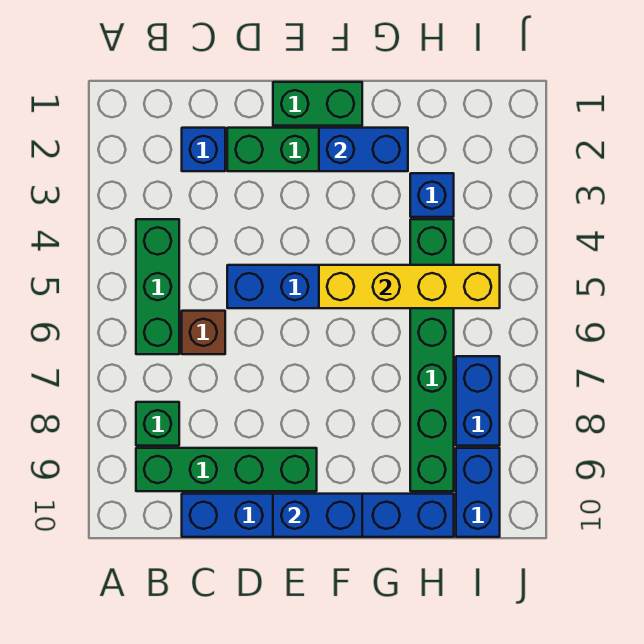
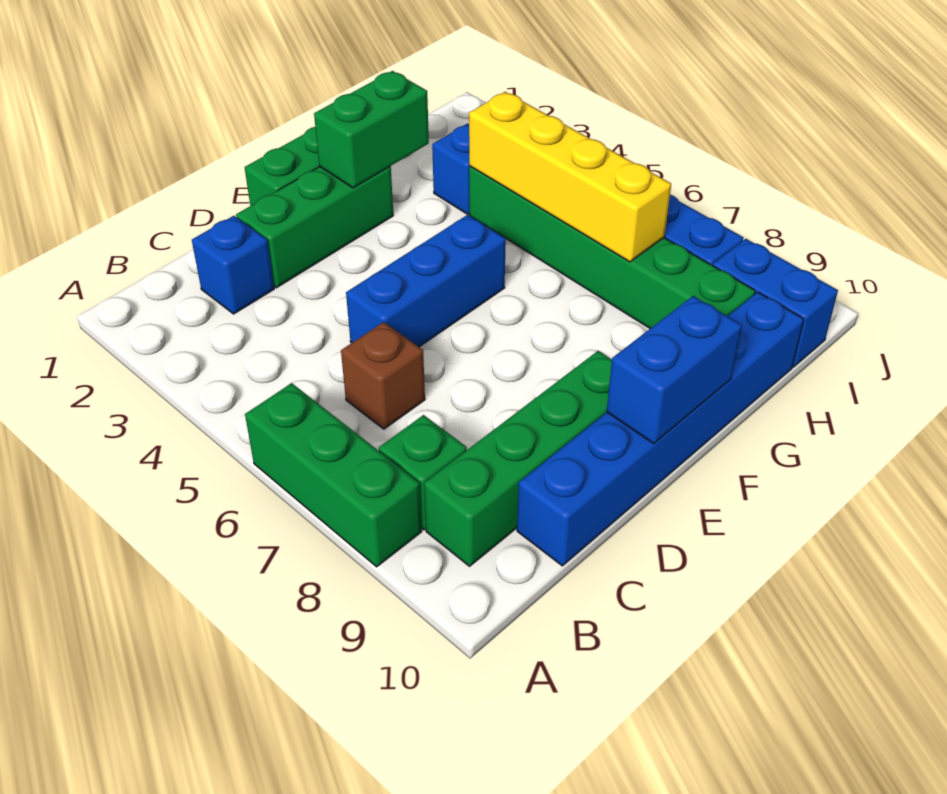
green 1x3 brick [136,219,179,354] -> green 1x3 brick moved to [245,383,422,567]
blue 1x2 brick [319,128,408,171] -> green 1x2 brick [314,71,429,188]
yellow 1x4 brick [319,265,500,308] -> yellow 1x4 brick turned to [469,92,671,262]

